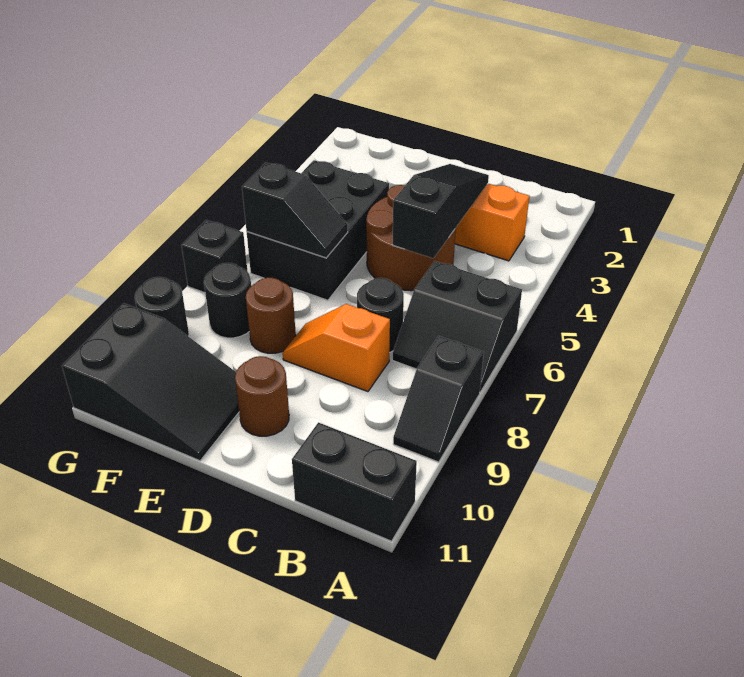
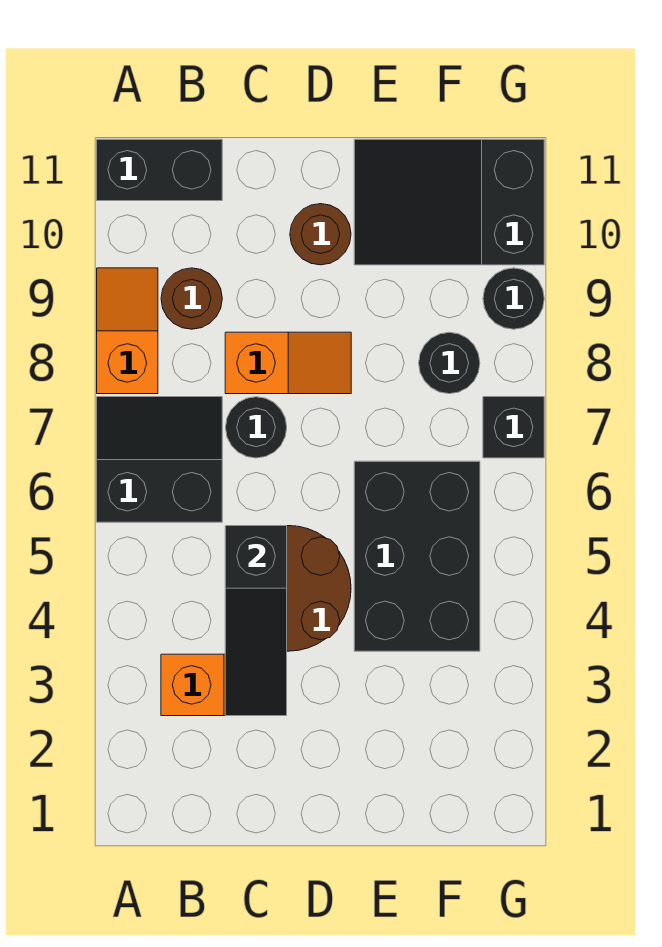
black 1x2 slope [393,336,484,462] -> orange 1x2 slope [97,268,158,394]
black 1x2 slope [242,162,348,258] -> none
brown 1x1 round brick [246,278,296,353] -> brown 1x1 round brick moved to [161,268,222,329]

